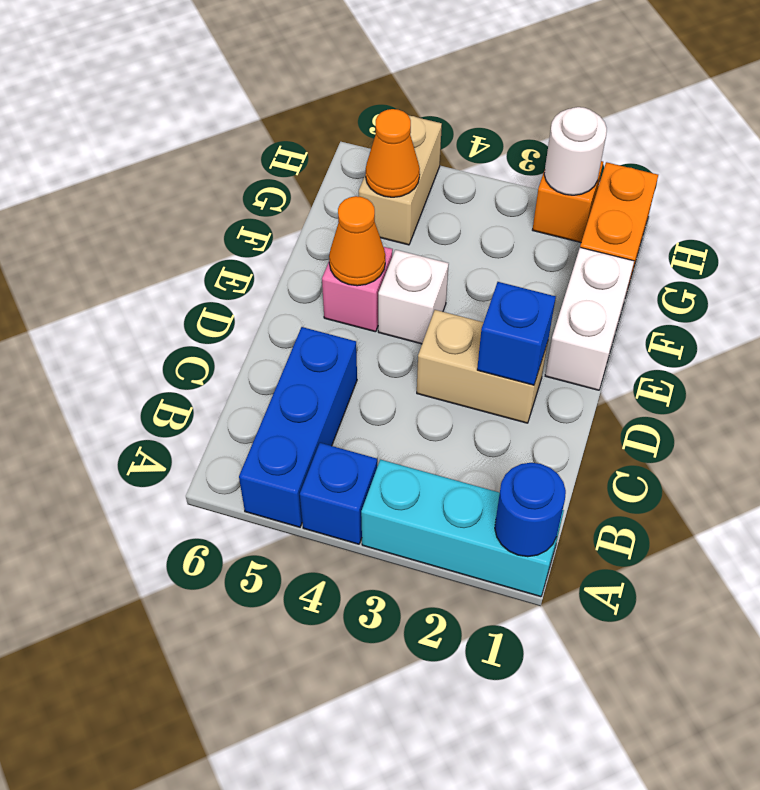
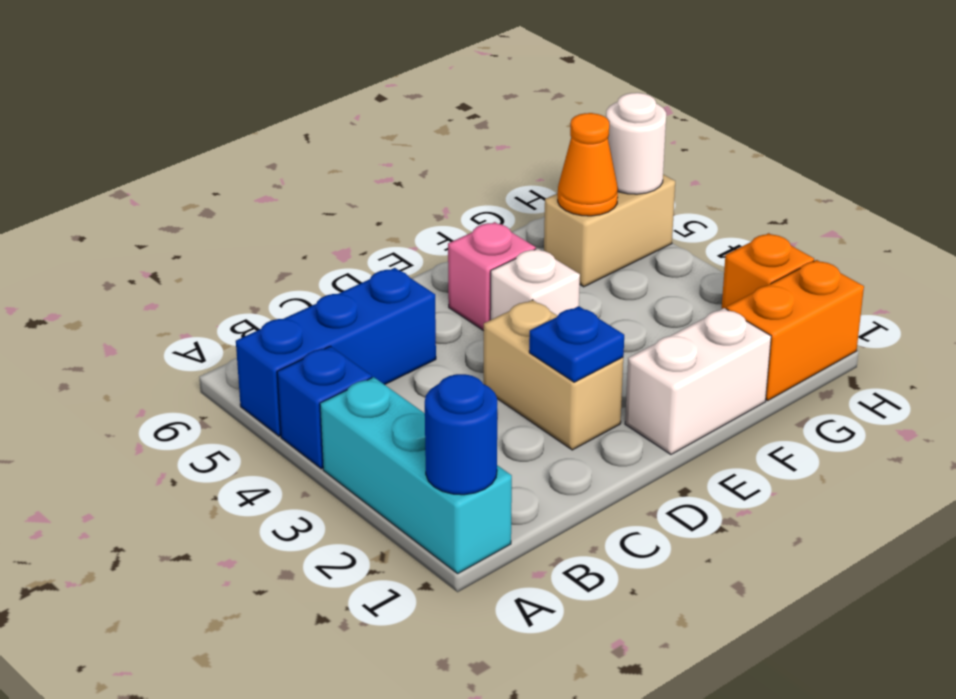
blue 1x1 brick [477,282,556,385] -> blue 1x1 plate [529,306,624,382]
orange 1x1 cone [329,196,385,286] -> none
white 1x1 round brick [544,107,607,195] -> white 1x1 round brick moved to [606,93,666,194]

